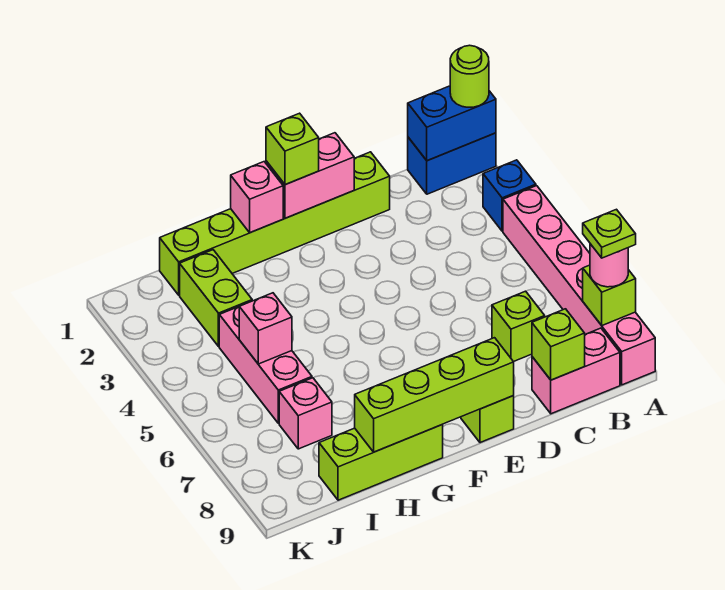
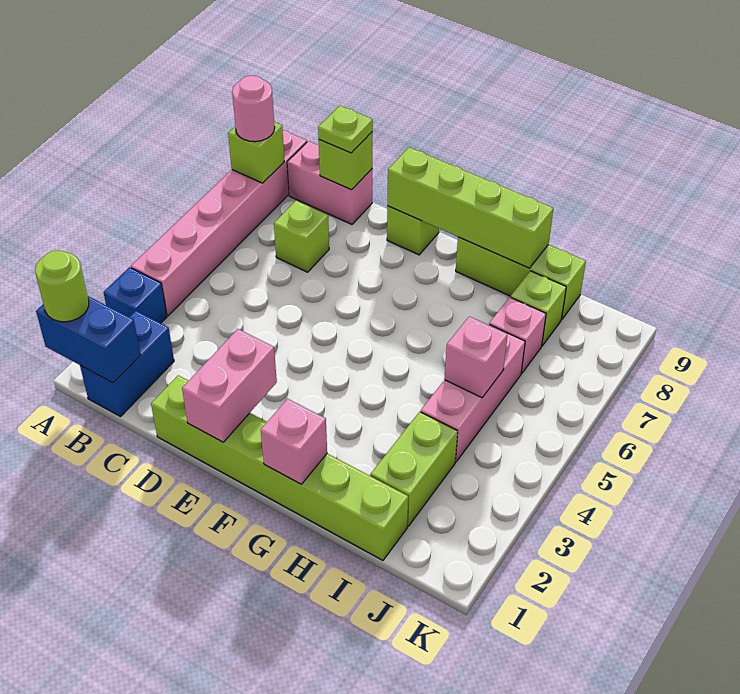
blue 1x2 brick [408,133,496,194] -> blue 1x2 brick turned to [80,311,174,417]
lime 1x1 plate [583,209,636,258] -> lime 1x1 plate moved to [318,106,373,153]
pink 1x2 brick [266,133,354,218] -> pink 1x2 brick turned to [182,329,277,442]
lime 1x1 brick [266,113,319,185] -> lime 1x1 brick moved to [511,271,566,346]

